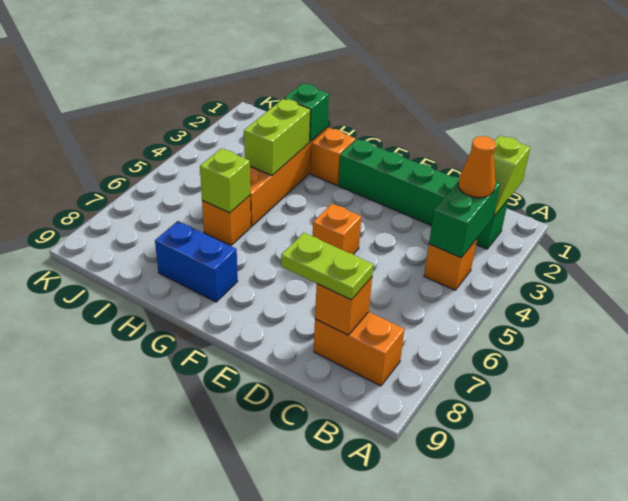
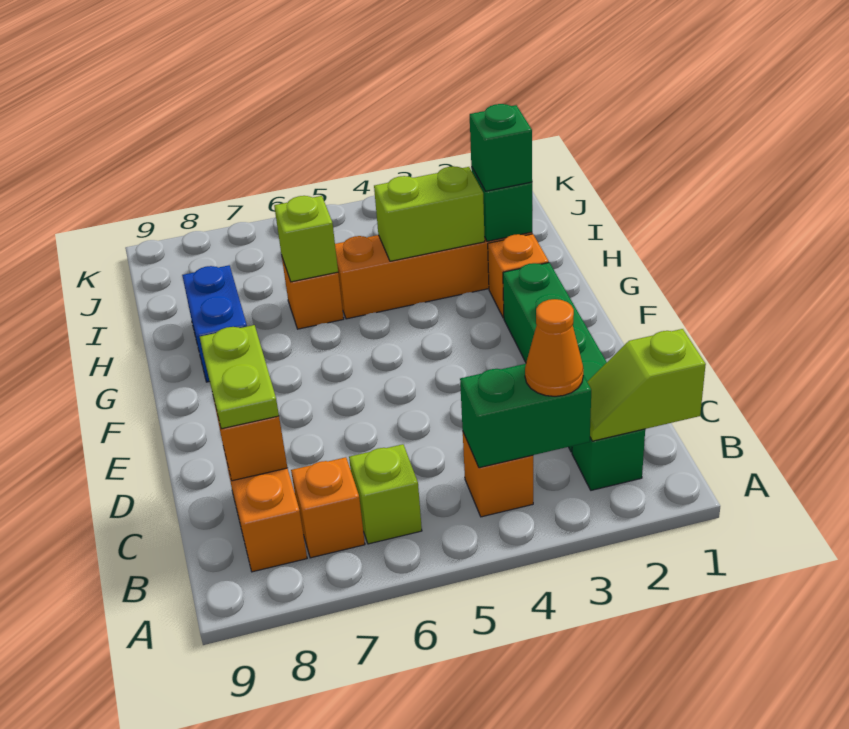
none -> lime 1x1 brick [349,444,422,544]
orange 1x1 brick [313,204,361,254] -> orange 1x1 brick moved to [291,457,365,558]
none -> green 1x1 brick [470,104,532,191]

